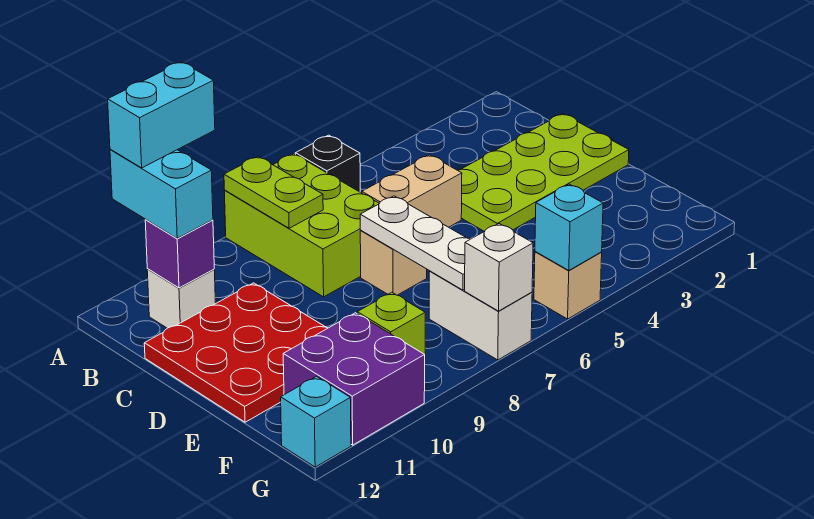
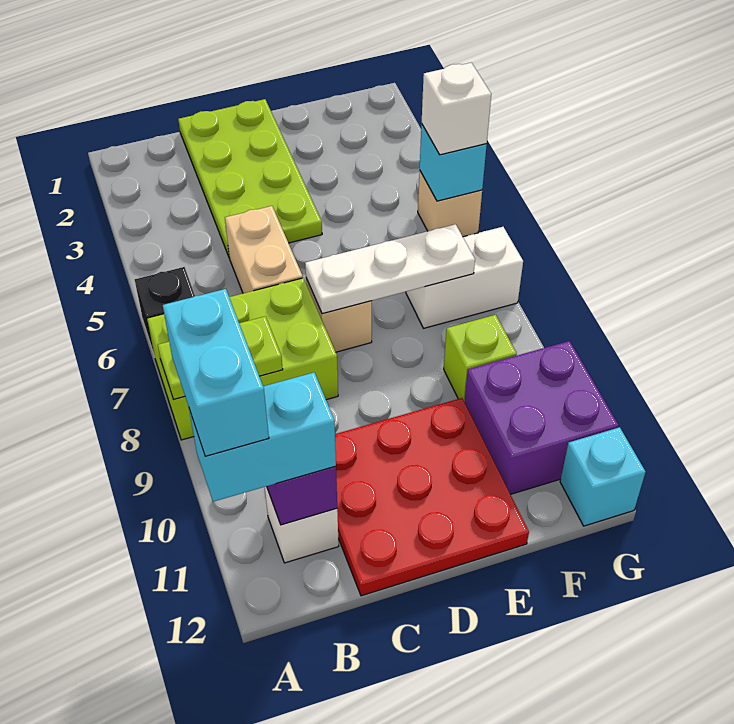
white 1x1 brick [465,224,533,311] -> white 1x1 brick moved to [422,63,491,155]

